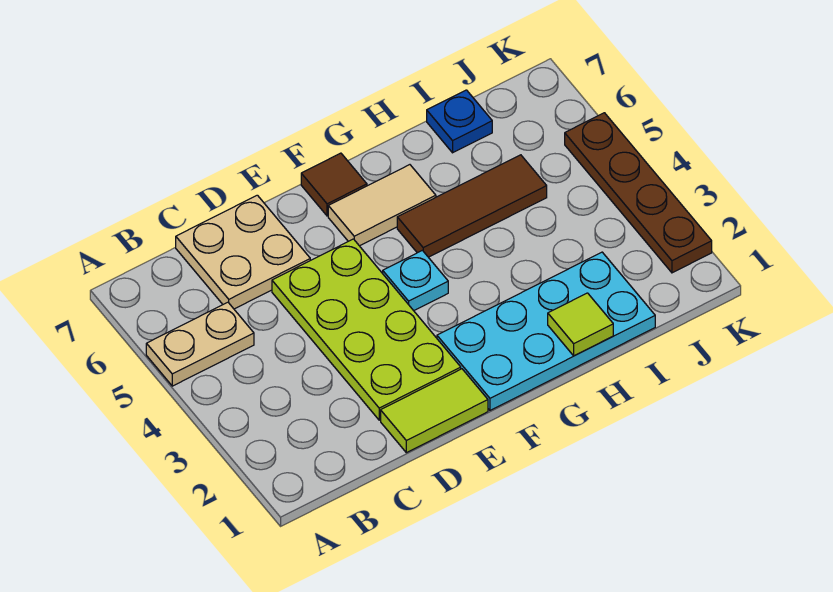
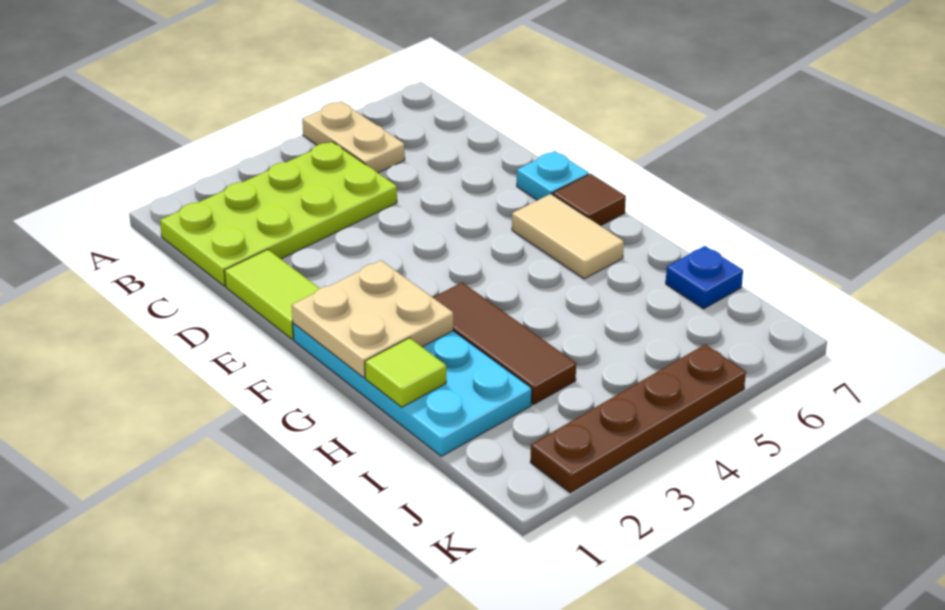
tan 2x2 plate [176,195,310,309] -> tan 2x2 plate moved to [292,261,454,377]
lime 2x4 plate [272,239,461,420] -> lime 2x4 plate moved to [160,142,397,286]
cyan 1x1 plate [383,250,448,311] -> cyan 1x1 plate moved to [517,151,589,200]
brown 1x3 tile [397,155,547,257] -> brown 1x3 tile moved to [433,283,576,405]

